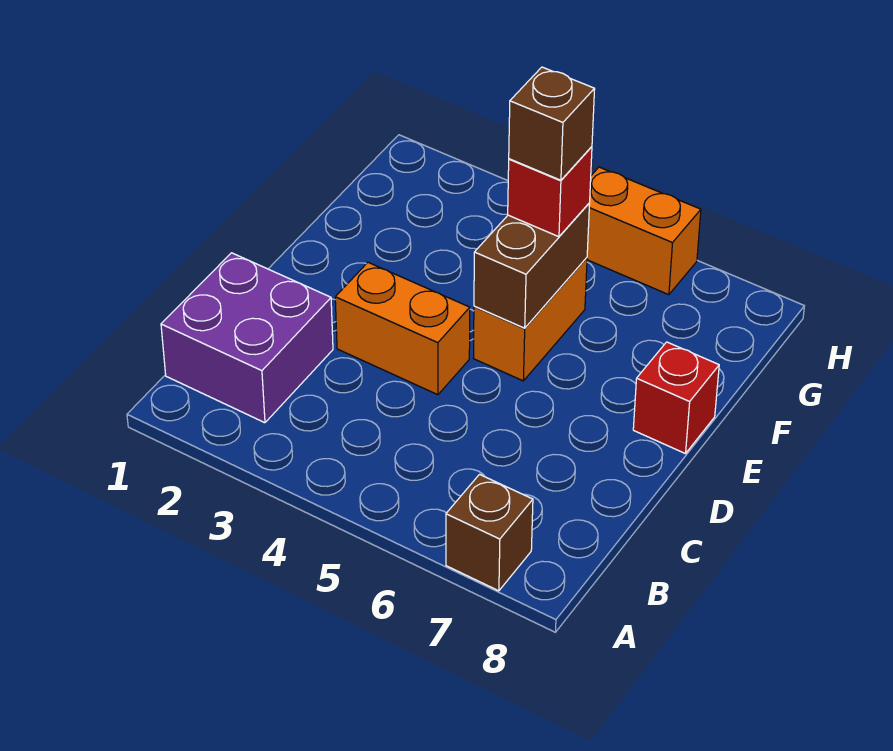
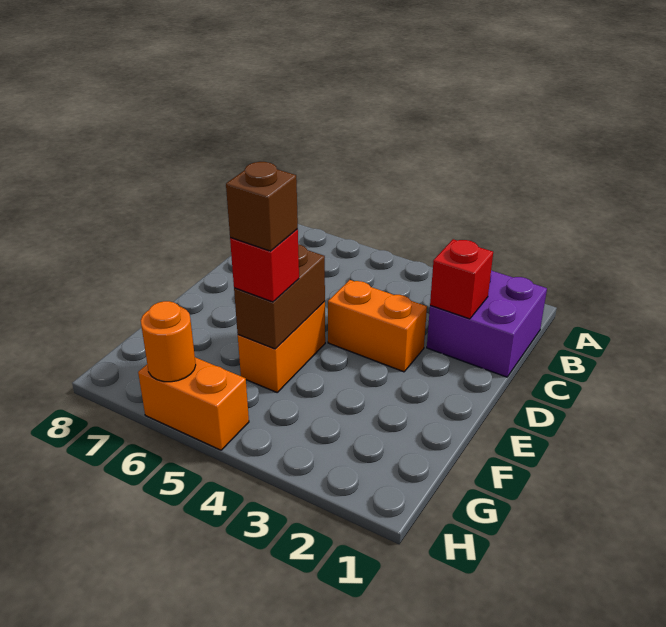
brown 1x1 brick [446,474,533,591] -> none
red 1x1 brick [633,342,719,454] -> red 1x1 brick moved to [430,239,493,319]
none -> orange 1x1 round brick [141,301,196,382]

